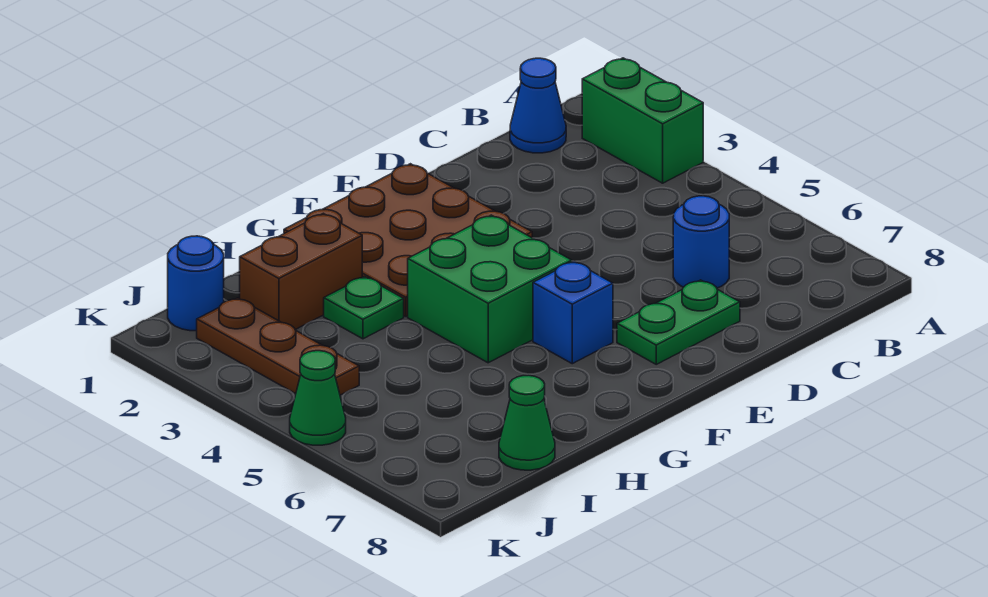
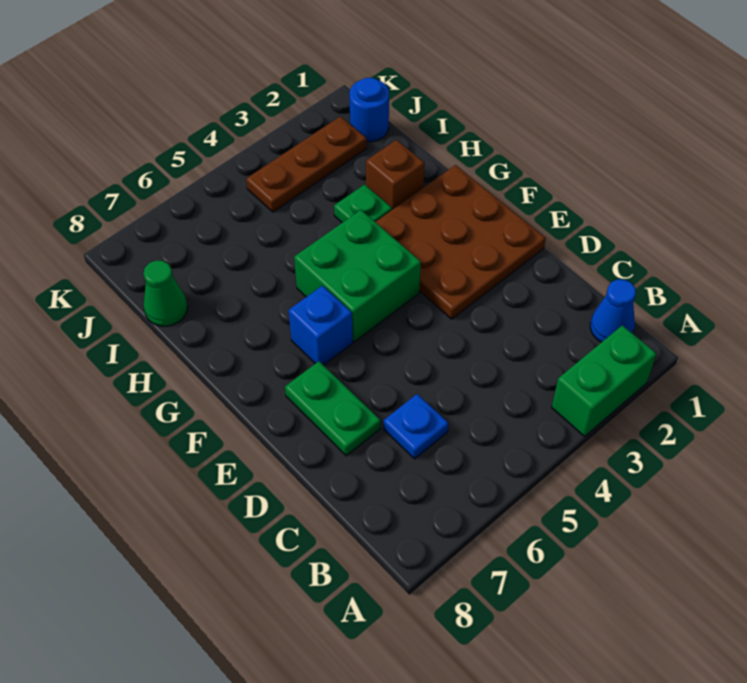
blue 1x1 round brick [673,196,729,288] -> blue 1x1 plate [384,394,449,459]
brown 1x2 brick [240,213,362,330] -> brown 1x1 brick [366,140,425,210]
green 1x1 cone [290,351,346,445] -> none

